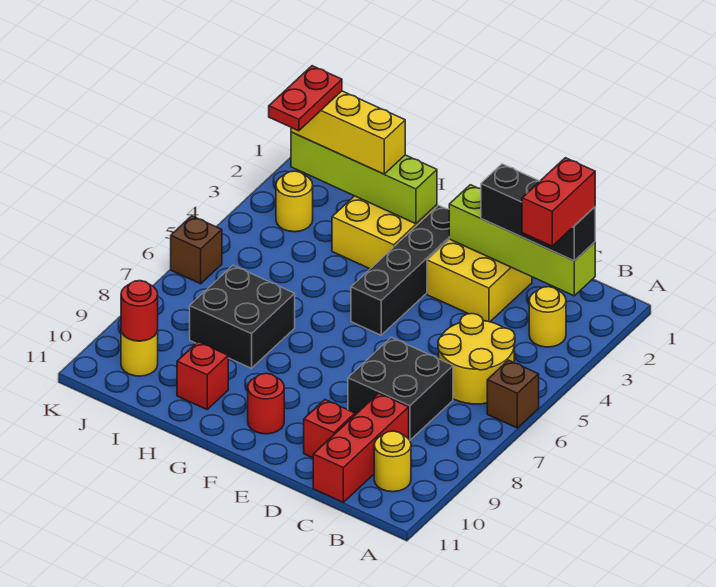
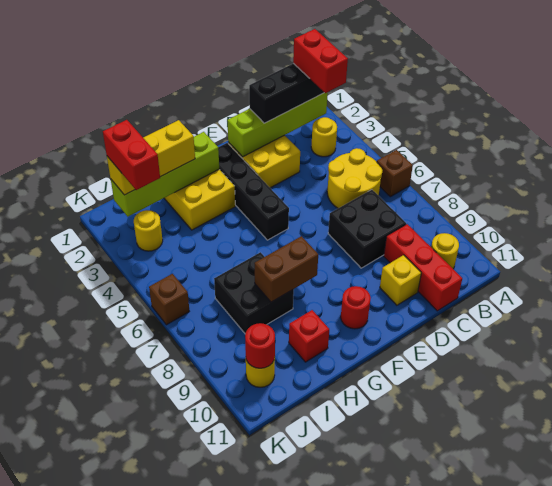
red 1x1 brick [304,400,355,458] -> yellow 1x1 brick [380,255,421,305]
none -> brown 1x2 brick [254,236,318,302]
red 1x2 plate [269,66,342,131] -> red 1x2 brick [103,120,160,190]

